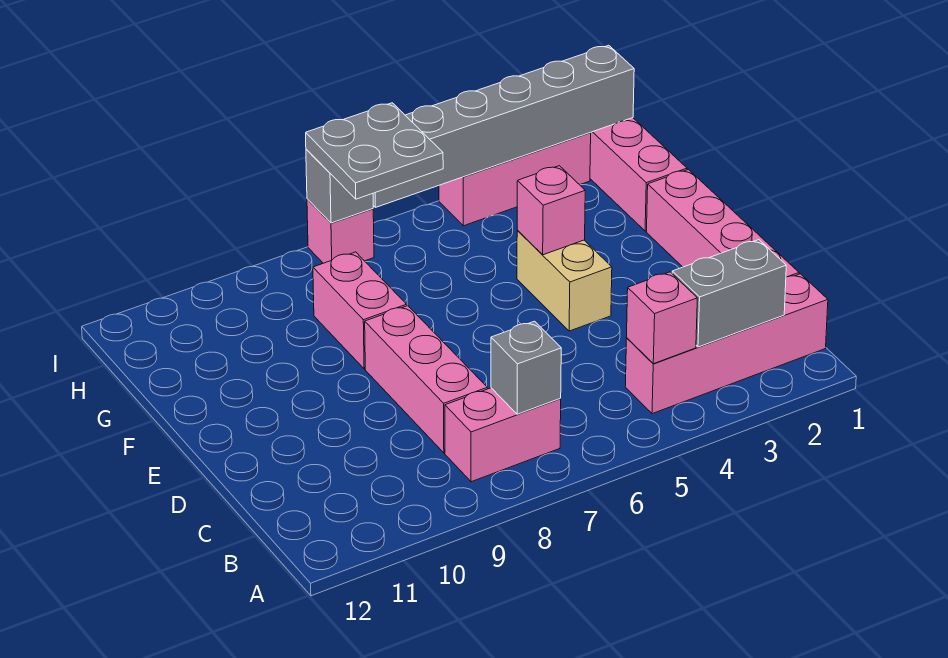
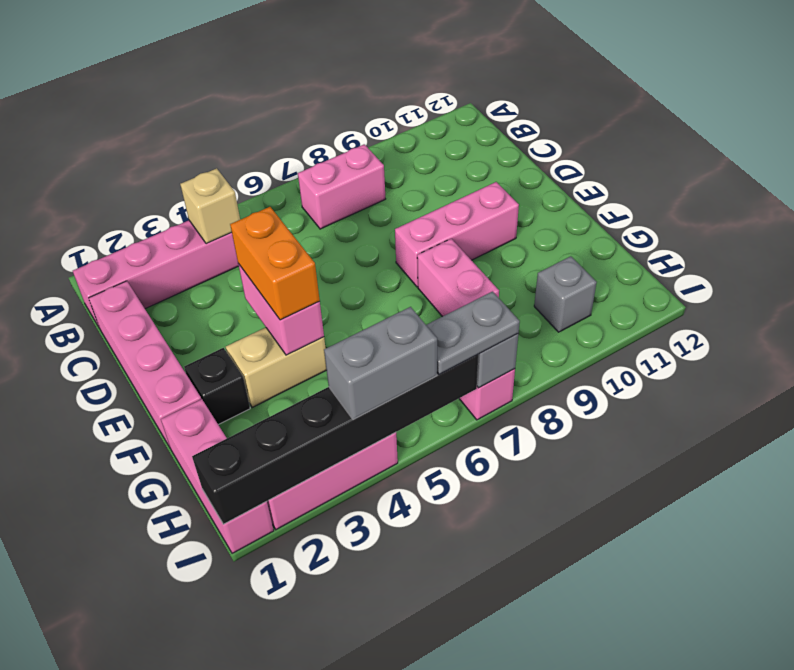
grey 1x2 brick [672,240,786,347] -> grey 1x2 brick moved to [324,307,437,420]
pink 1x1 brick [627,272,697,364] -> tan 1x1 brick [180,168,240,244]
grey 1x1 brick [491,321,561,414] -> grey 1x1 brick moved to [534,256,597,332]
pink 1x3 brick [365,306,487,453] -> pink 1x3 brick turned to [395,182,519,287]
tan 1x2 brick [517,231,612,331] -> tan 1x2 brick turned to [226,327,327,408]
none -> orange 1x2 brick [230,207,320,320]
none -> black 1x1 brick [184,348,250,425]
pink 1x1 brick [517,166,585,255] -> pink 1x2 brick [238,264,324,355]
grey 2x2 plate [306,103,443,199] -> grey 1x2 plate [426,292,520,375]
grey 1x6 brick [373,45,634,207] -> black 1x6 brick [192,354,478,524]

